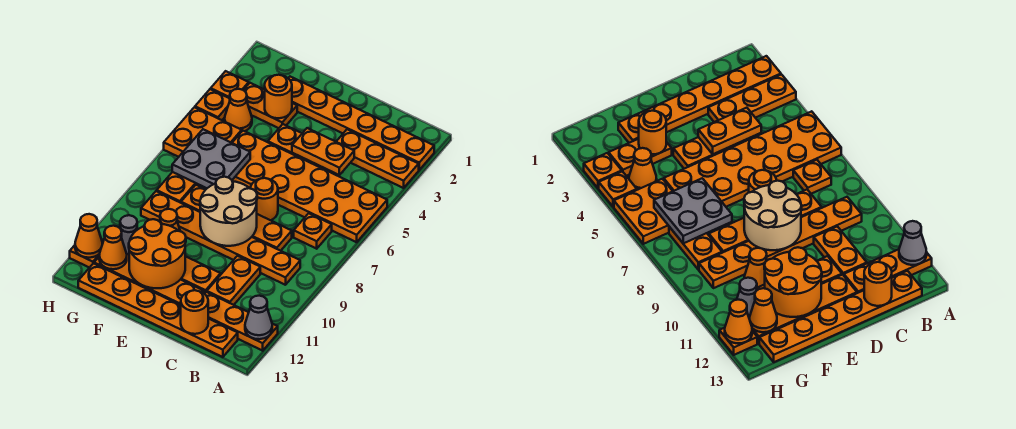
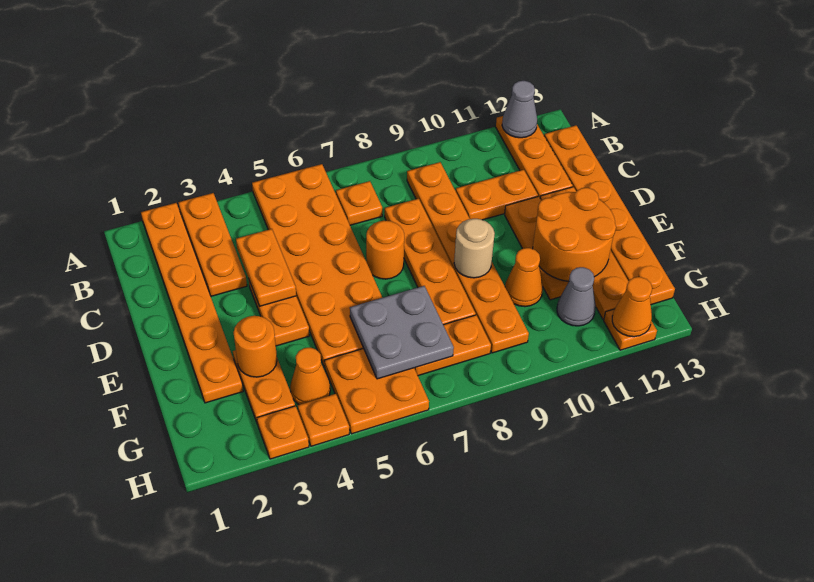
orange 1x1 round brick [181,290,208,334] -> none
tan 2x2 round brick [200,177,257,246] -> tan 1x1 round brick [454,219,495,278]
orange 1x1 cone [99,226,127,269] -> none

